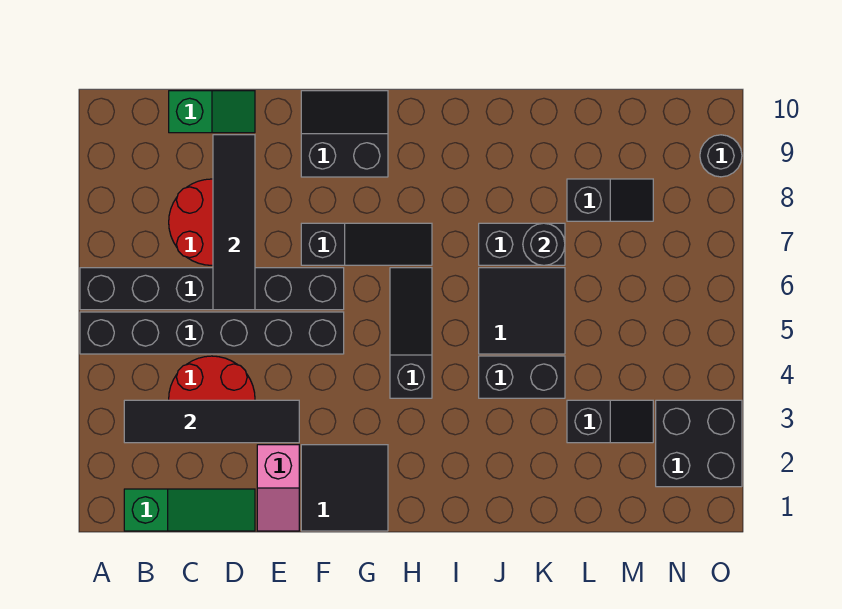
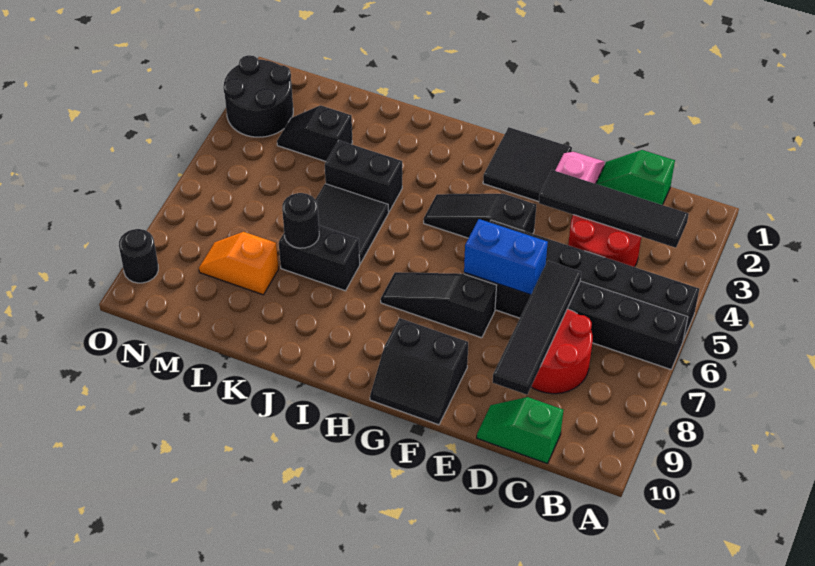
green 1x3 slope [124,489,255,531] -> green 1x2 slope [596,150,675,205]
none -> blue 1x2 brick [464,219,548,295]
black 1x3 slope [390,268,432,398] -> black 1x3 slope turned to [424,194,536,238]
black 1x2 slope [567,179,653,221] -> orange 1x2 slope [199,232,278,295]
black 2x2 brick [656,400,742,487] -> black 2x2 round brick [223,55,293,137]

